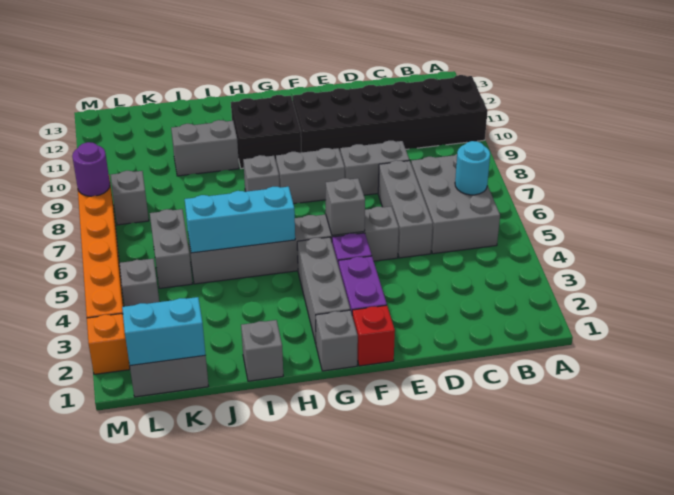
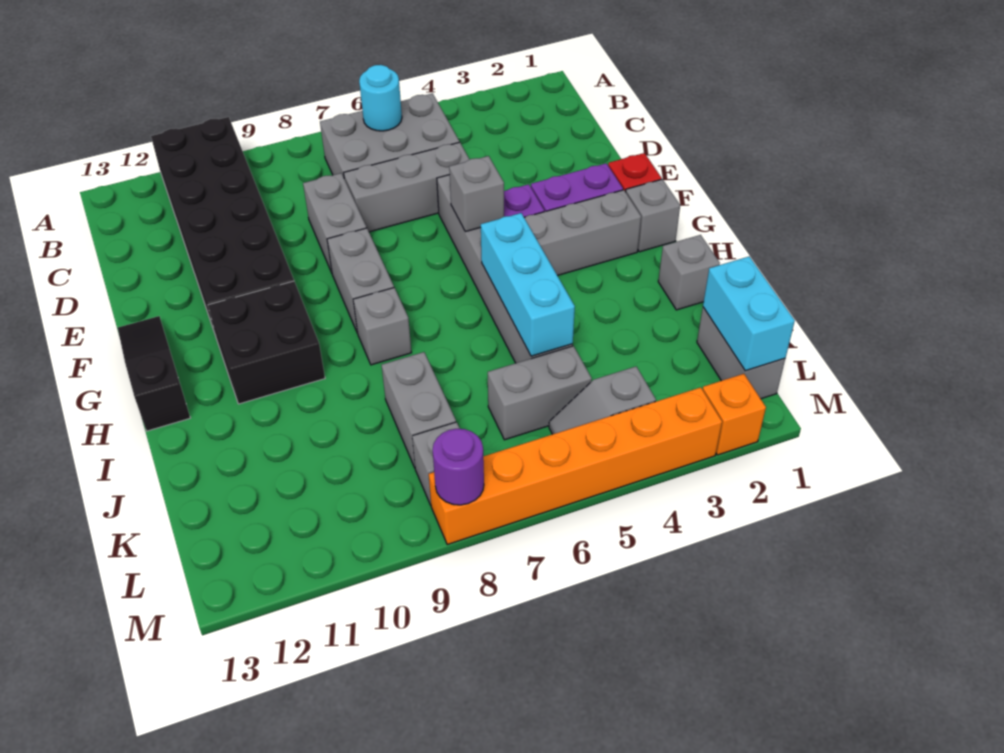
none -> black 1x3 slope [118,316,190,431]
grey 1x2 brick [171,120,239,176] -> grey 1x2 brick moved to [382,352,456,467]

